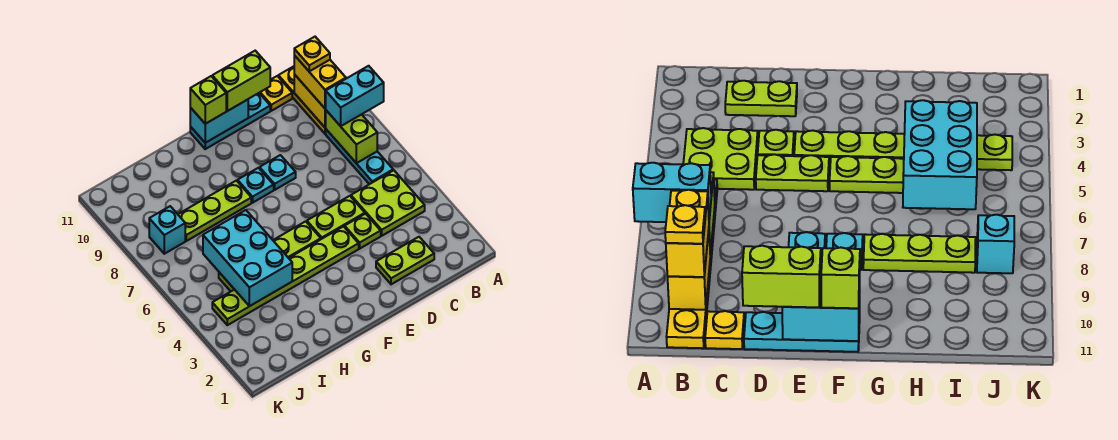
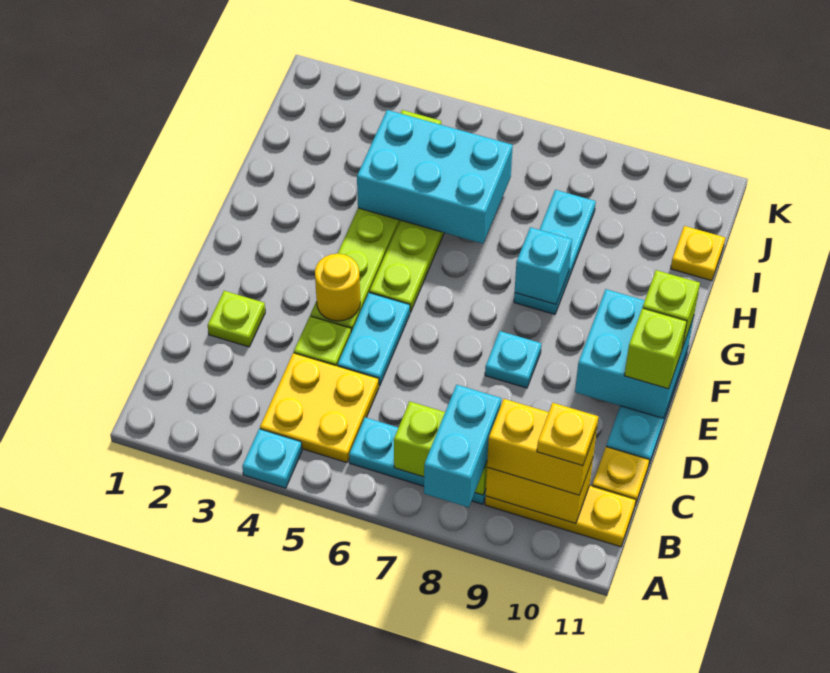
lime 2x2 plate [351,170,425,236] -> yellow 2x2 plate [260,353,379,463]
lime 1x2 plate [376,237,434,284] -> lime 1x1 plate [208,291,265,347]
lime 1x2 plate [307,196,365,239] -> cyan 1x2 plate [338,293,410,386]
lime 1x2 brick [212,51,270,111] -> lime 1x1 brick [625,308,687,389]
none -> yellow 1x1 round brick [315,254,360,321]
cyan 1x2 brick [190,100,248,143] -> cyan 2x2 brick [575,289,694,419]
cyan 1x1 plate [238,168,274,203] -> cyan 1x1 plate moved to [242,429,302,488]
lime 1x3 plate [178,181,251,241] -> cyan 1x3 plate [514,190,596,314]
none -> yellow 1x1 plate [671,226,725,281]
cyan 1x1 brick [149,206,185,254] -> cyan 1x1 brick moved to [515,227,572,304]

